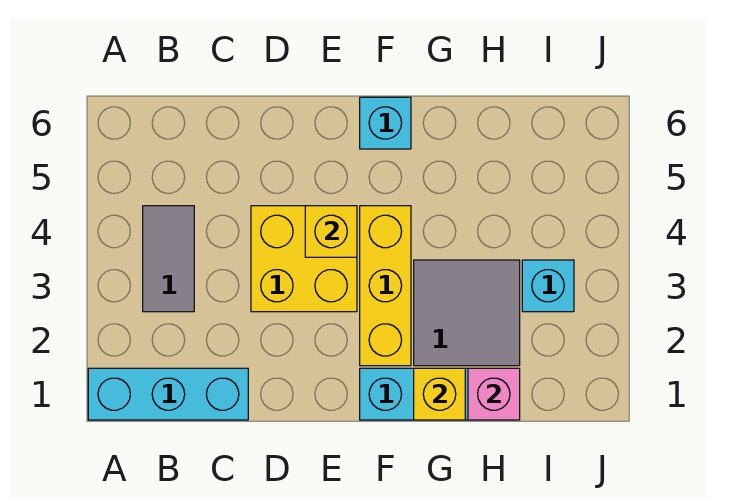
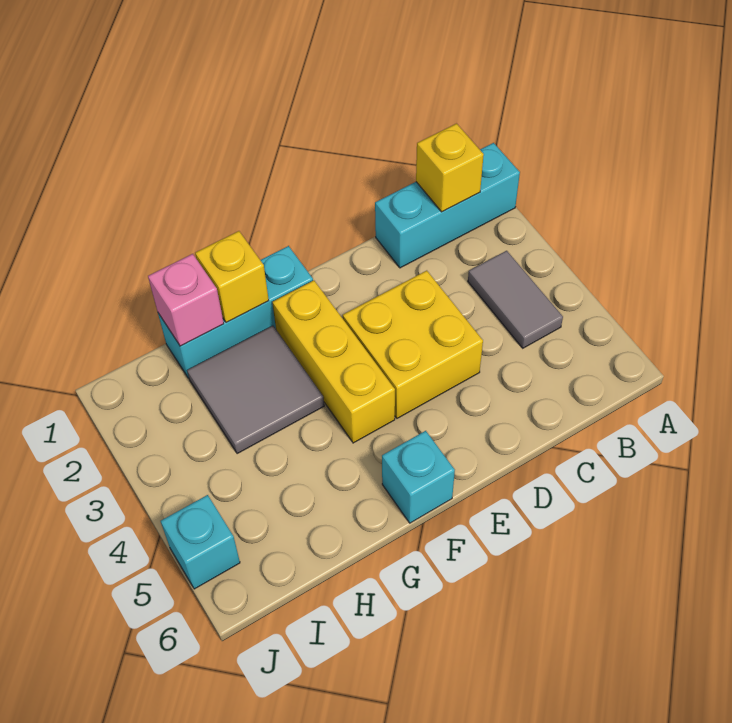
yellow 1x1 brick [305,206,357,257] -> yellow 1x1 brick moved to [416,124,484,212]
cyan 1x1 brick [522,260,574,312] -> cyan 1x1 brick moved to [161,495,240,589]

